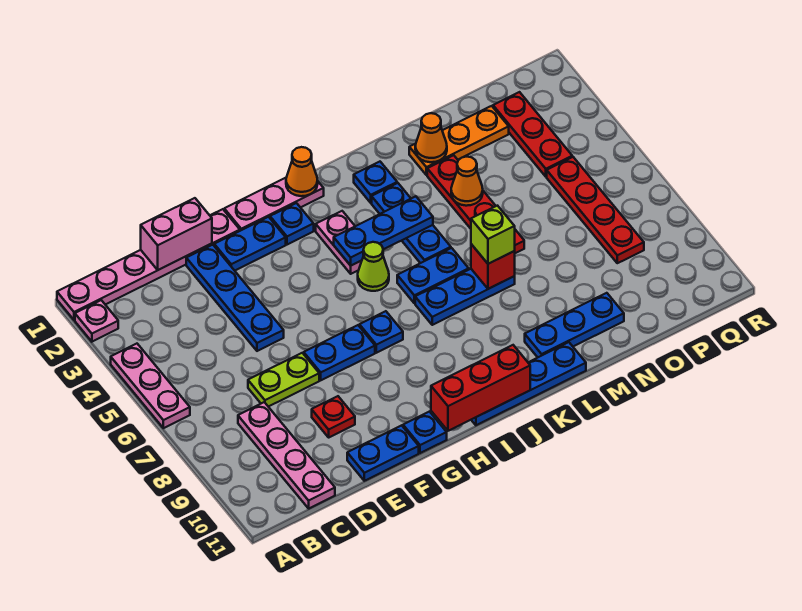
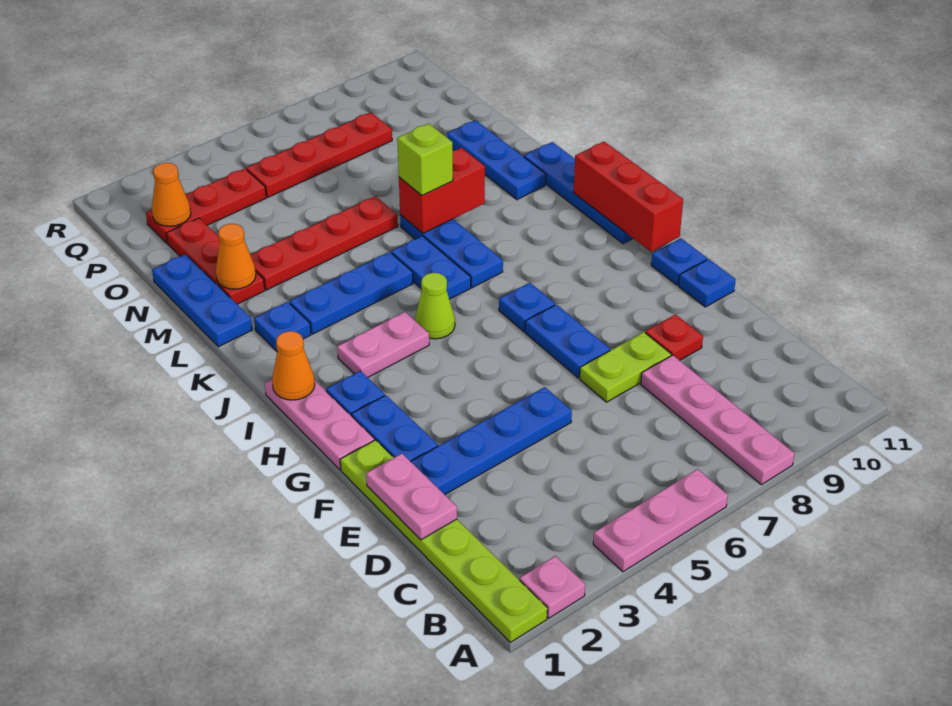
pink 1x6 plate [57,209,240,320] -> lime 1x6 plate [340,440,547,642]
pink 1x4 plate [238,402,335,508] -> pink 1x4 plate turned to [641,355,795,485]
pink 1x2 brick [141,198,212,270] -> pink 1x2 plate [366,454,457,540]
lime 1x2 plate [248,353,319,407] -> lime 1x2 plate turned to [580,332,671,402]
blue 1x2 plate [347,425,419,481] -> blue 1x1 plate [679,259,736,307]
blue 1x3 plate [334,196,433,266] -> blue 1x3 plate moved to [152,254,252,347]
red 1x1 brick [471,244,515,289] -> red 1x2 brick [399,148,485,233]
orange 1x3 plate [409,106,509,175] -> red 1x3 plate [166,218,265,304]
orange 1x1 cone [451,157,483,206] -> orange 1x1 cone moved to [152,163,191,226]

